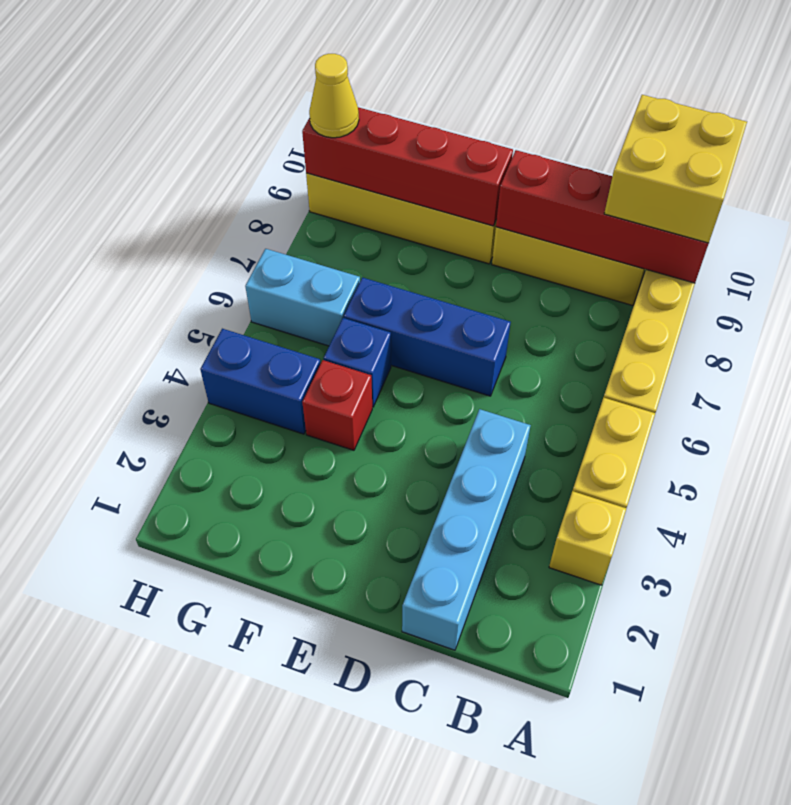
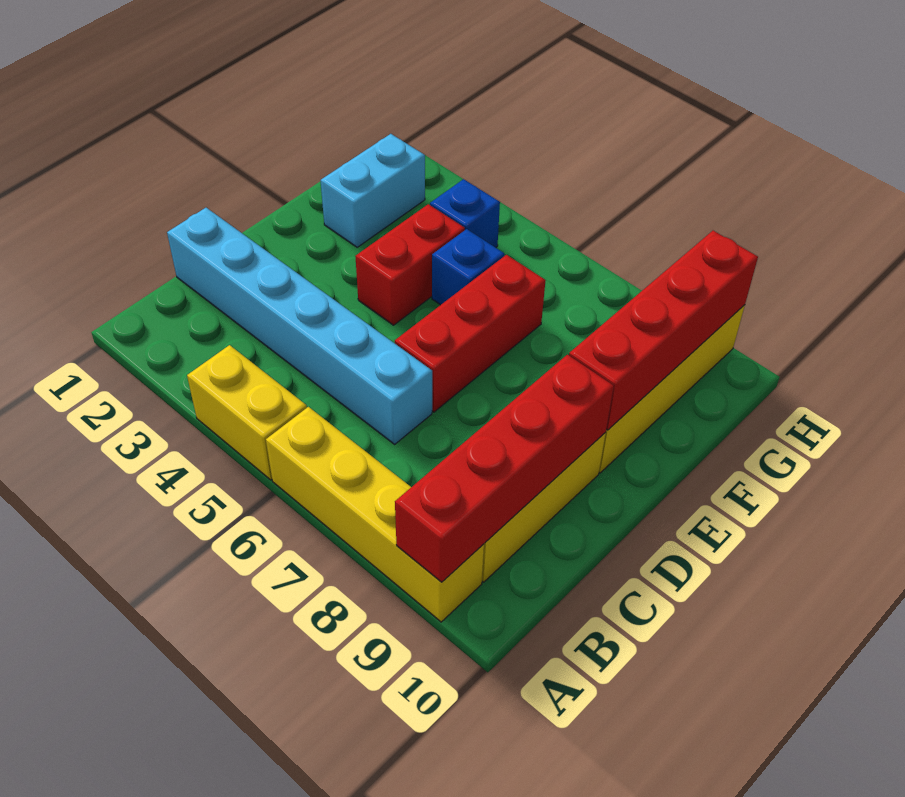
yellow 1x1 brick [549,491,626,585] -> none
yellow 2x2 brick [604,95,747,243] -> none
cyan 1x4 brick [402,409,531,650] -> cyan 1x6 brick [167,208,432,444]
blue 1x3 brick [344,277,511,396] -> red 1x3 brick [395,255,546,412]
red 1x1 brick [302,360,372,450] -> red 1x2 brick [355,204,465,325]
blue 1x2 brick [200,329,320,434] -> blue 1x1 brick [430,179,500,248]
cyan 1x2 brick [245,249,360,346] -> cyan 1x2 brick moved to [320,134,425,247]
yellow 1x1 cone [309,54,359,138] -> none

